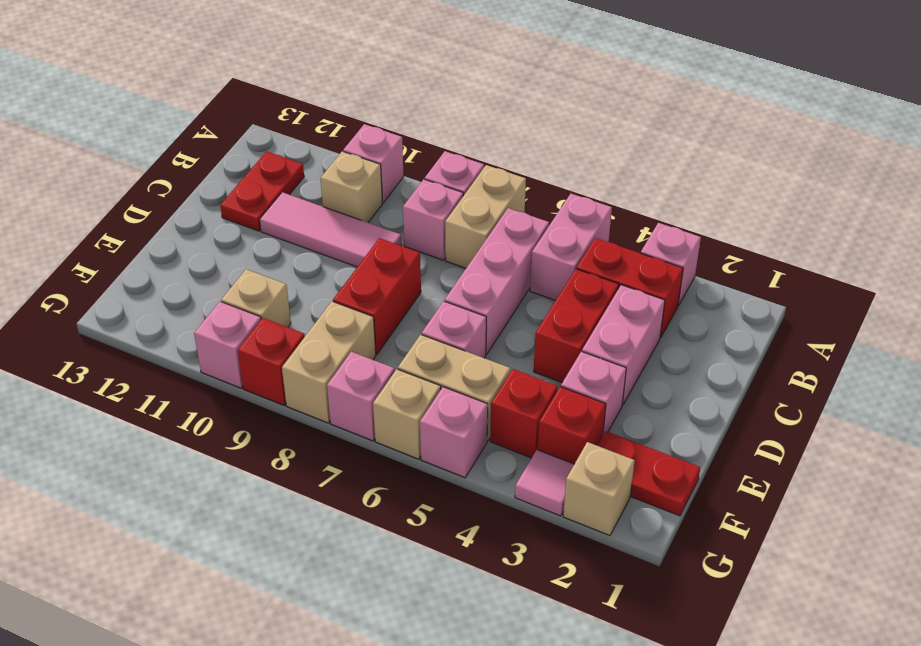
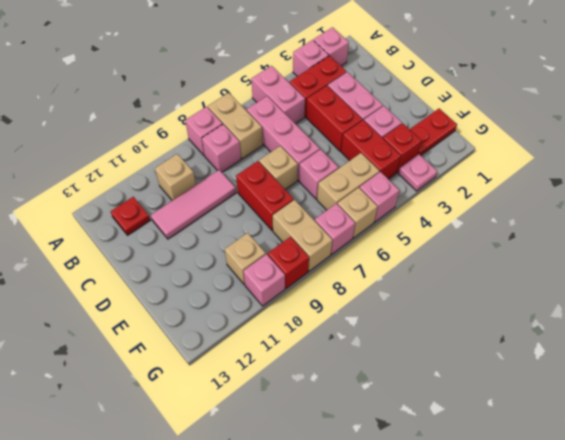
pink 1x1 brick [343,124,404,203] -> pink 1x1 brick moved to [313,27,349,66]
red 1x2 plate [220,151,304,231] -> red 1x1 plate [110,197,150,235]
red 1x1 brick [490,369,558,458] -> red 1x2 brick [341,120,401,179]
tan 1x1 brick [563,442,635,536] -> tan 1x1 brick moved to [259,146,298,190]
pink 1x1 tile [515,450,574,516] -> pink 1x1 plate [398,154,437,191]

